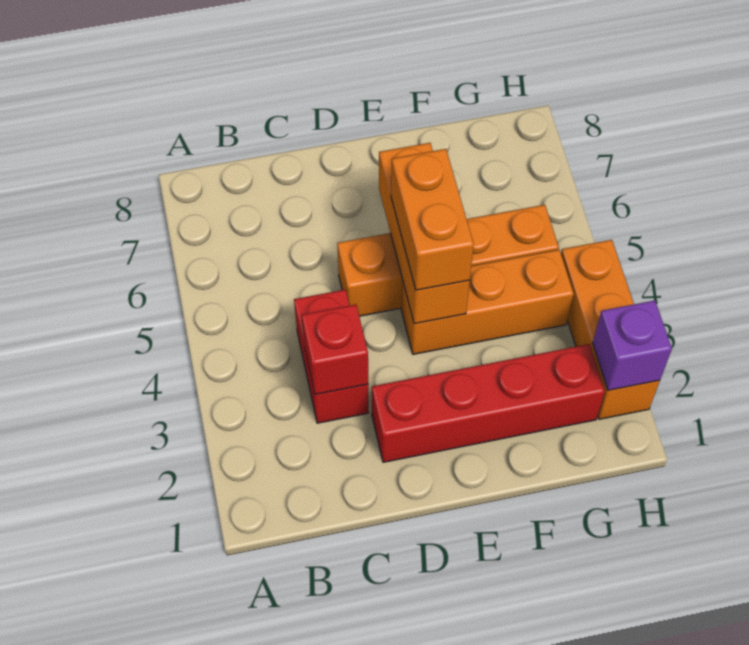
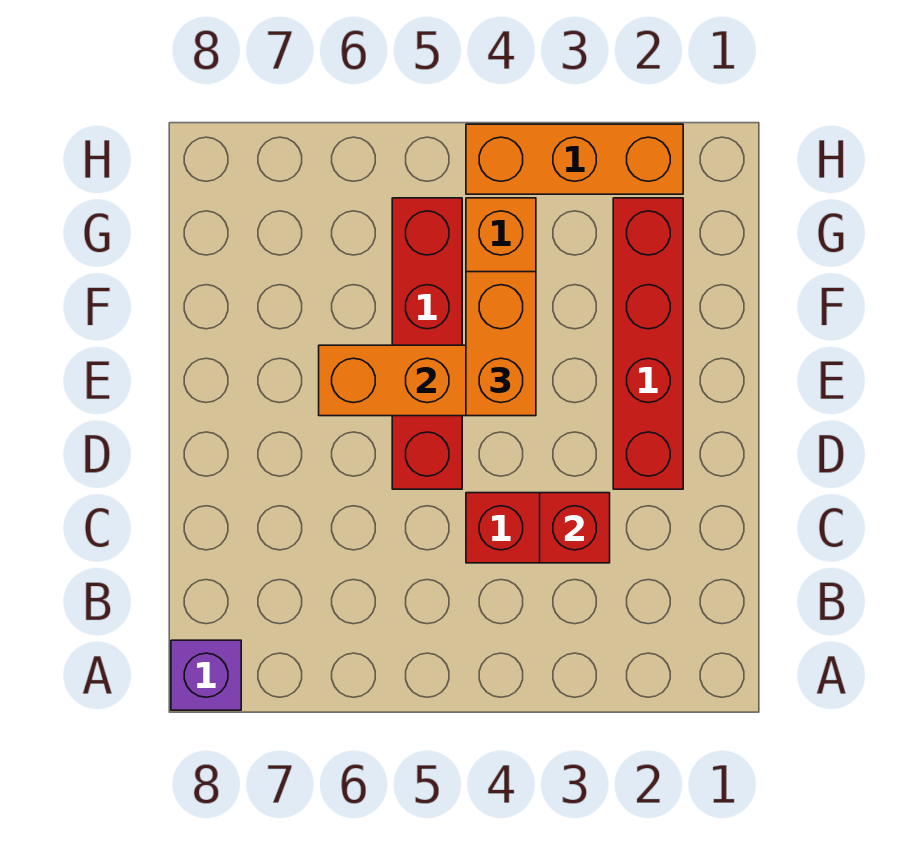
orange 1x4 brick [337,205,559,316] -> red 1x4 brick [392,198,462,489]
orange 1x2 brick [391,149,474,290] -> orange 1x2 brick turned to [466,272,536,416]
purple 1x1 brick [593,300,672,390] -> purple 1x1 brick moved to [171,640,241,710]

